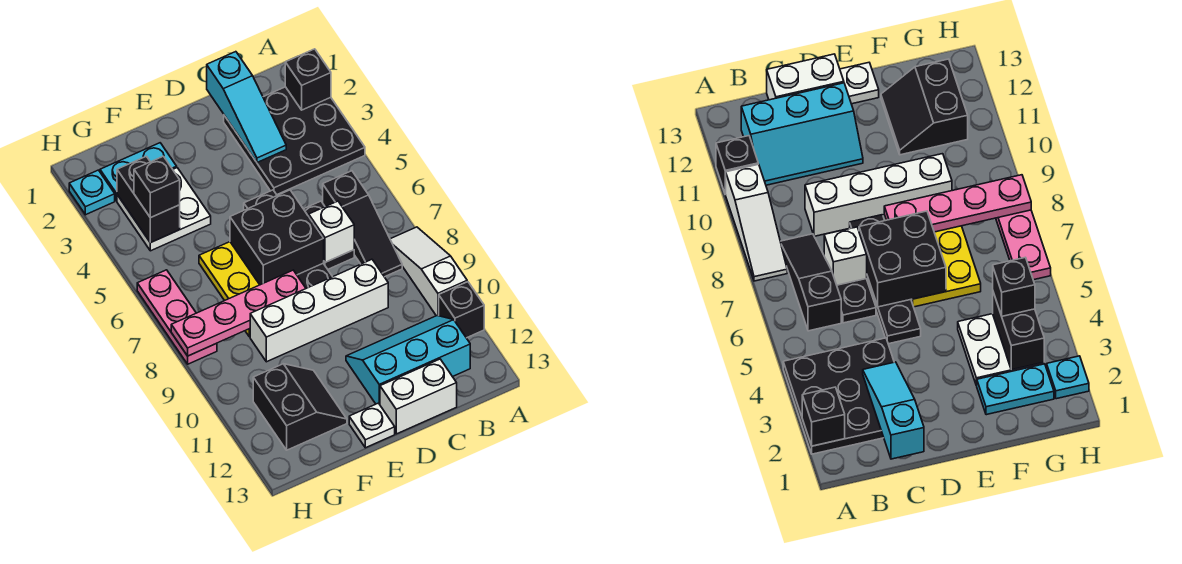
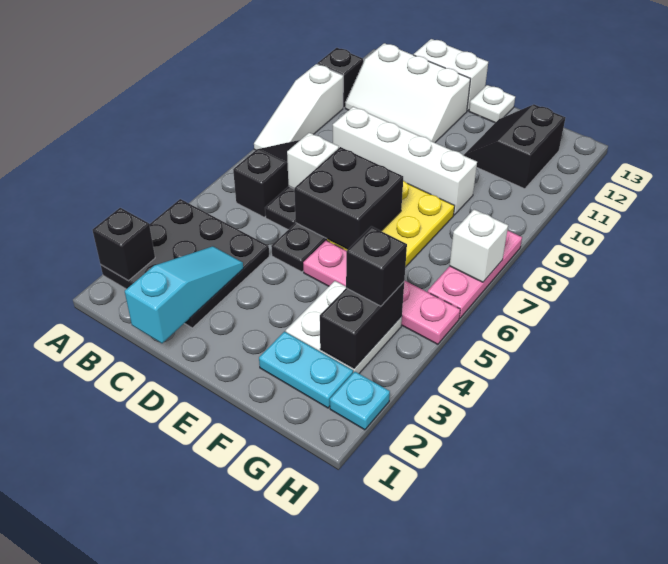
cyan 2x3 slope [346,316,470,404] -> white 2x3 slope [345,43,470,143]
pink 1x4 plate [171,270,306,356] -> pink 1x4 plate moved to [303,240,460,344]
none -> white 1x1 brick [450,209,508,282]

